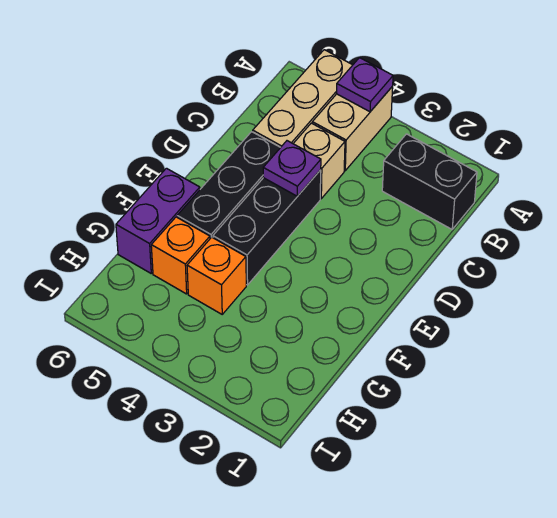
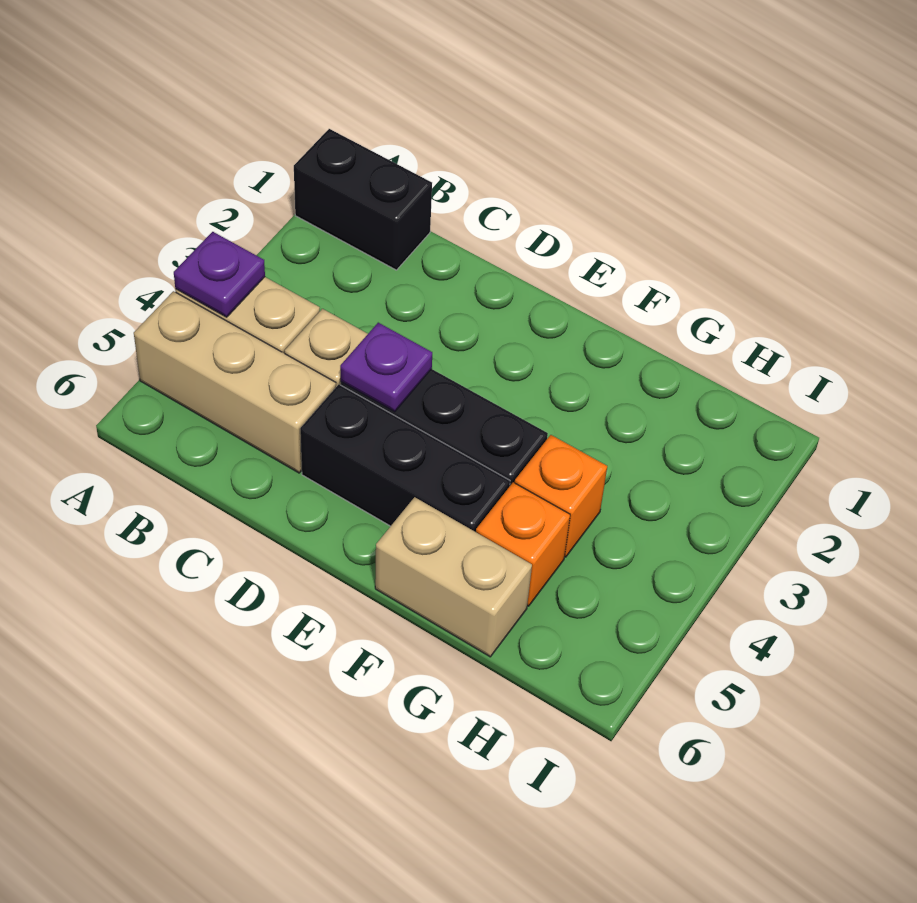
black 1x2 brick [382,134,477,229] -> black 1x2 brick turned to [294,129,432,270]
purple 1x2 brick [116,168,200,273] -> tan 1x2 brick [375,497,532,657]

